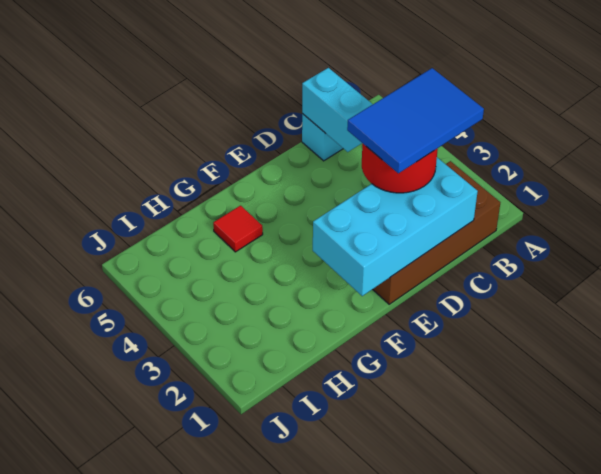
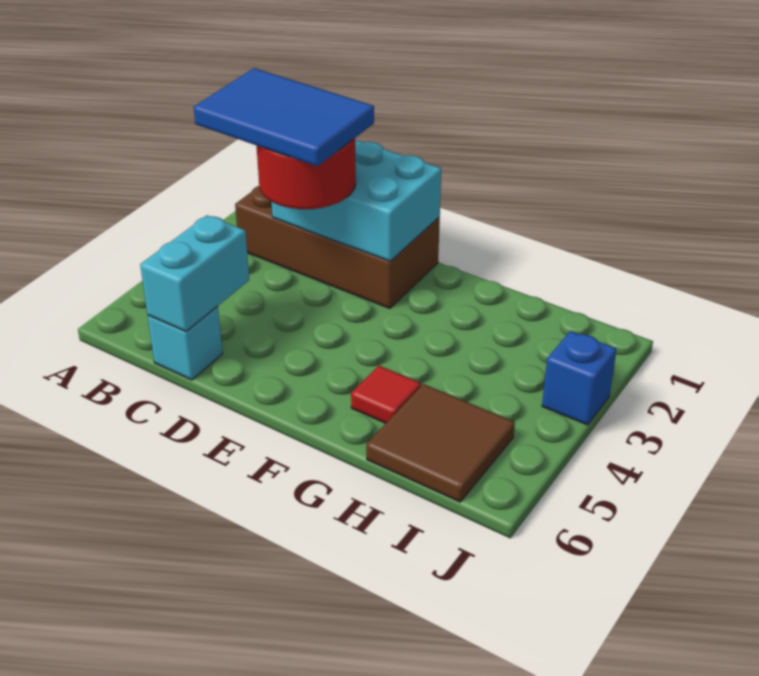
cyan 2x4 brick [313,158,478,296] -> cyan 2x3 brick [272,140,441,261]
none -> brown 2x2 tile [366,384,515,502]
none -> blue 1x1 brick [542,331,617,425]

